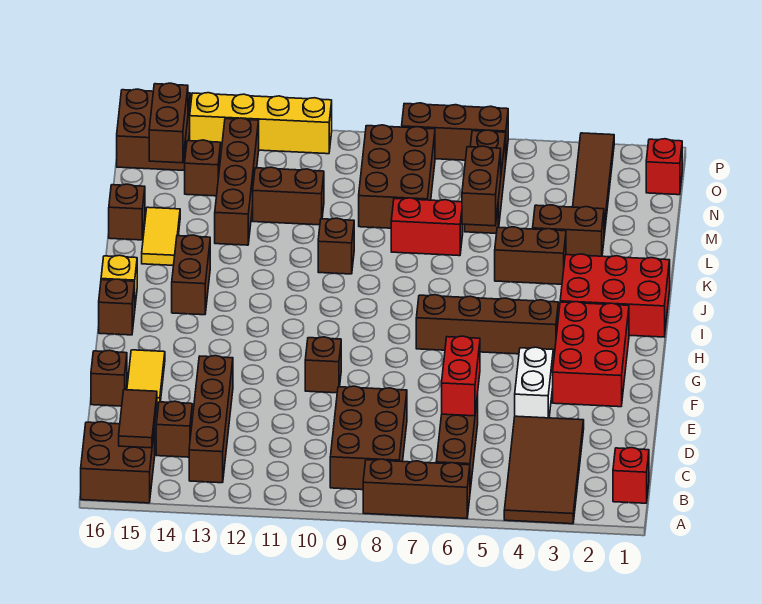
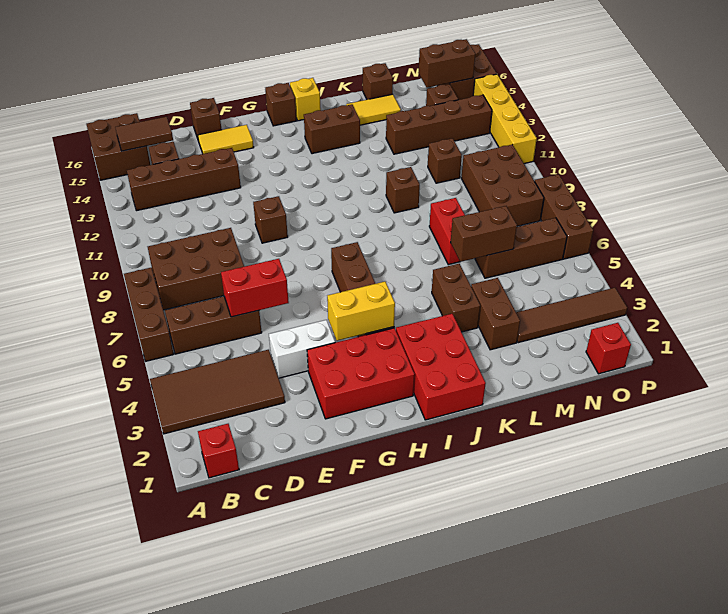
none -> yellow 1x2 brick [327,281,395,341]
brown 2x3 brick [359,125,435,228] -> brown 2x3 brick turned to [461,145,544,226]
brown 1x2 brick [253,167,324,225] -> brown 1x1 brick [428,138,462,183]

